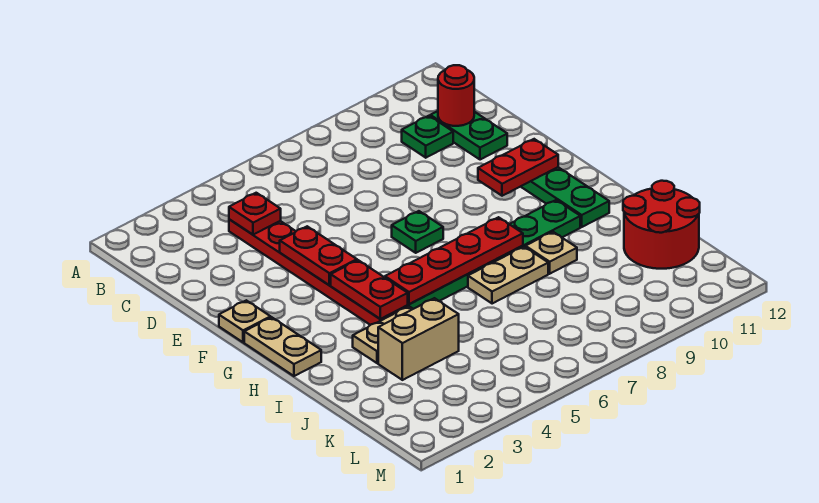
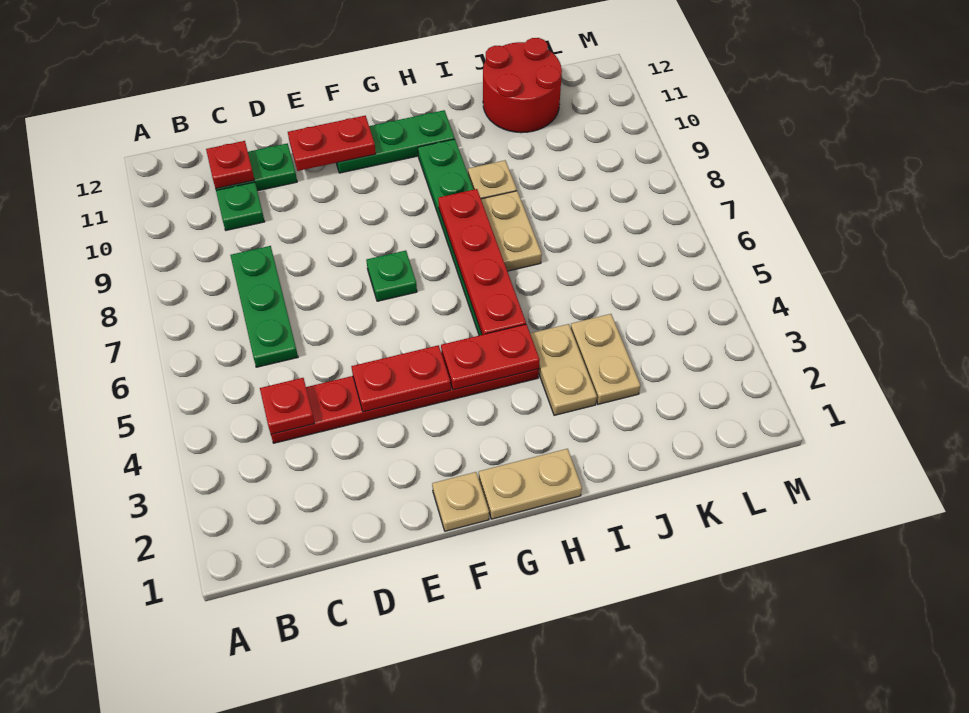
none -> green 1x3 plate [230,246,298,367]
red 1x1 round brick [438,65,474,126] -> red 1x1 plate [206,141,254,189]
red 1x2 plate [478,139,558,196] -> red 1x2 plate turned to [288,116,376,171]
tan 1x2 brick [378,298,459,380] -> tan 1x2 plate [571,314,640,404]

